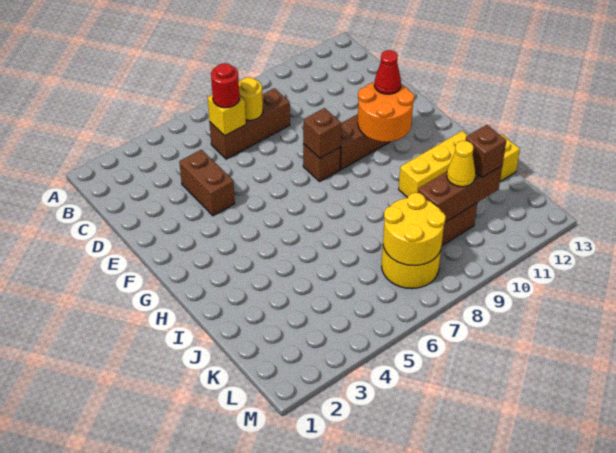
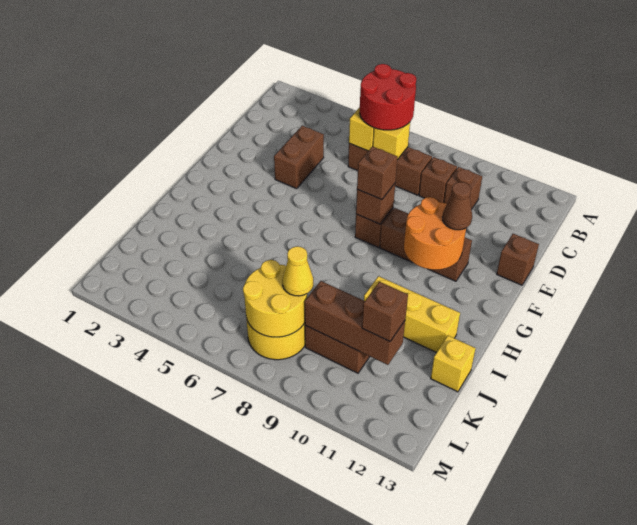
red 1x1 round brick [211,63,239,108] -> red 2x2 round brick [360,64,416,130]
yellow 1x1 round brick [239,77,263,120] -> yellow 1x1 brick [373,122,410,160]
none -> brown 1x1 brick [419,157,457,203]
none -> brown 1x1 brick [444,167,482,209]
none -> brown 1x1 brick [497,234,539,285]
none -> brown 1x1 brick [357,146,398,200]
red 1x1 cone [374,50,401,94] -> brown 1x1 cone [442,182,472,230]
yellow 1x1 cone [447,141,475,187] -> yellow 1x1 cone moved to [282,246,313,296]

